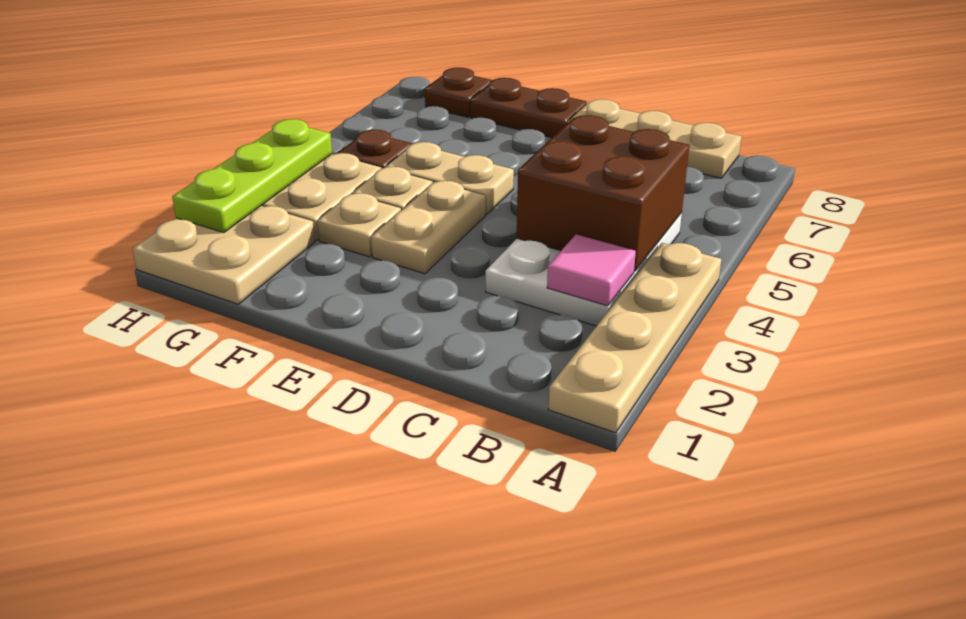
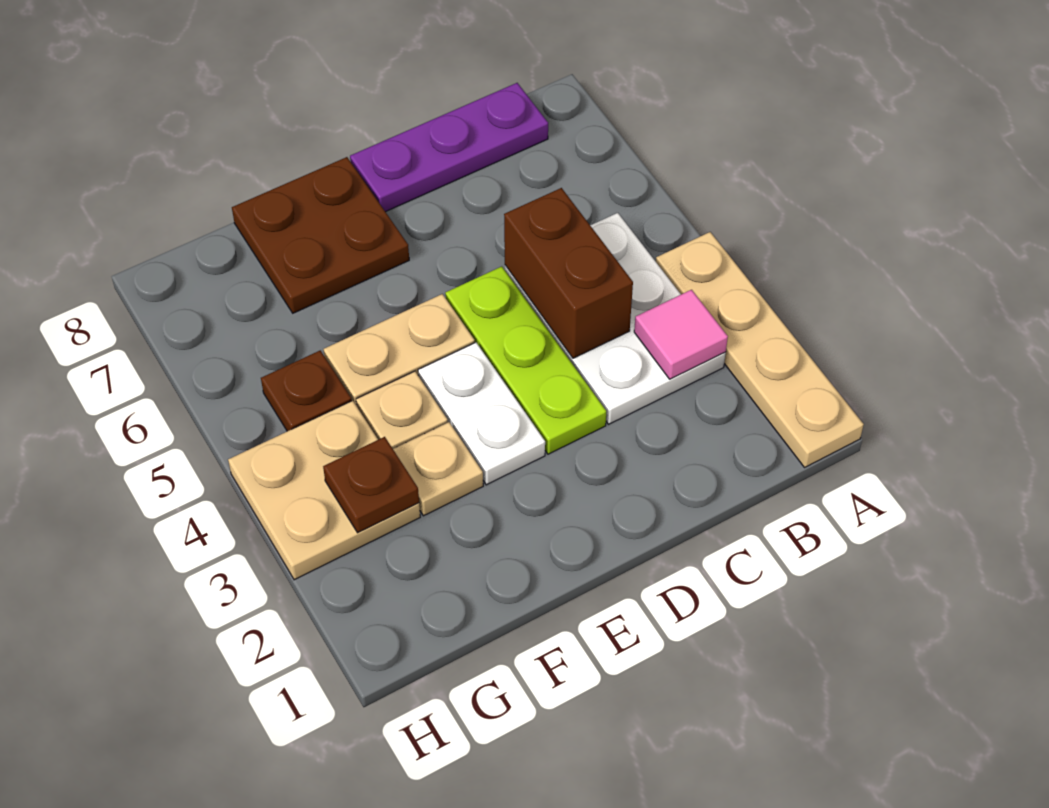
brown 2x2 brick [517,115,689,271] -> brown 1x2 brick [504,188,633,358]
tan 1x3 plate [568,99,742,178] -> purple 1x3 plate [350,83,548,212]
tan 1x2 plate [371,181,486,274] -> white 1x2 plate [418,343,545,485]
brown 1x2 plate [471,78,587,138] -> brown 2x2 plate [232,157,409,313]
tan 2x2 plate [133,206,315,304] -> none
brown 1x1 plate [425,68,492,117] -> brown 1x1 plate moved to [323,437,419,533]
lime 1x3 plate [172,119,332,233] -> lime 1x3 plate moved to [445,266,606,454]

